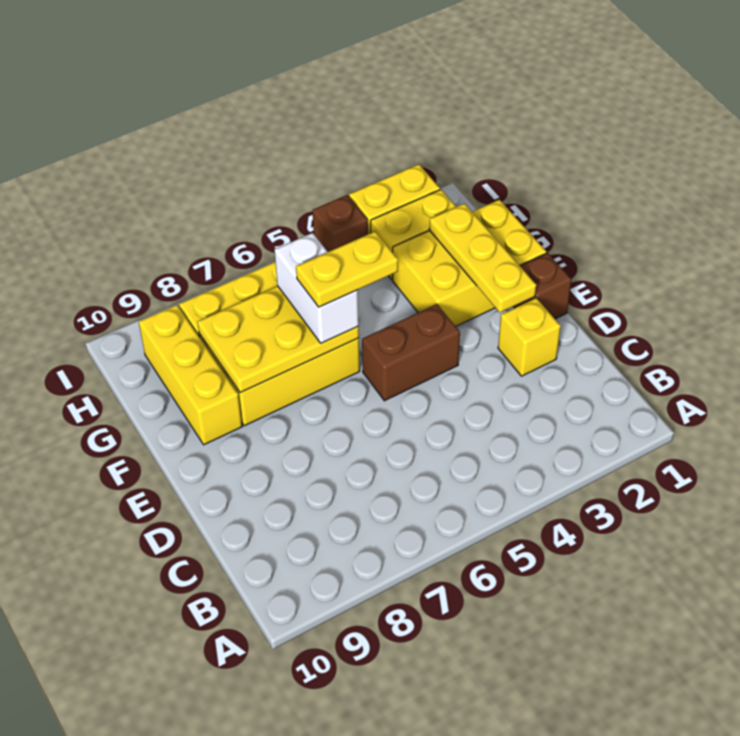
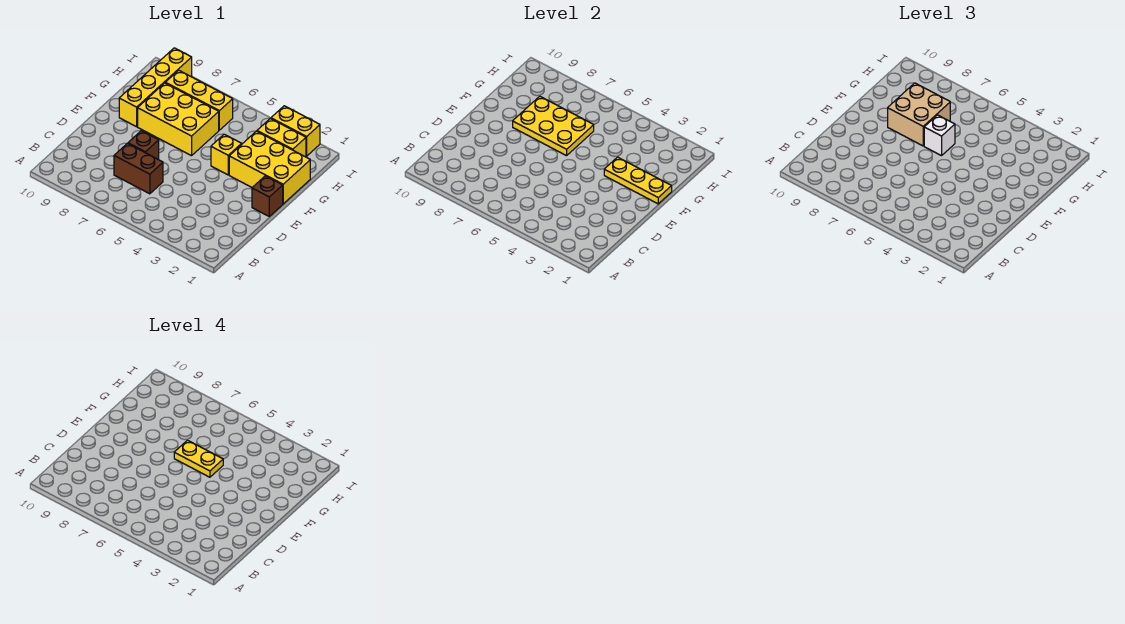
yellow 1x1 brick [498,298,561,376] -> yellow 1x1 brick moved to [211,134,242,175]
yellow 1x3 plate [429,203,536,312] -> yellow 1x3 plate turned to [604,157,672,204]
brown 1x2 brick [362,304,460,401] -> brown 1x2 brick moved to [114,143,163,194]
white 1x2 brick [275,233,359,343] -> white 1x1 brick [924,115,955,156]
none -> tan 2x2 brick [888,83,950,146]
yellow 1x3 brick [139,305,242,445] -> yellow 1x4 brick [119,48,192,127]
brown 1x1 brick [312,195,368,252] -> brown 1x1 brick moved to [128,131,159,160]

